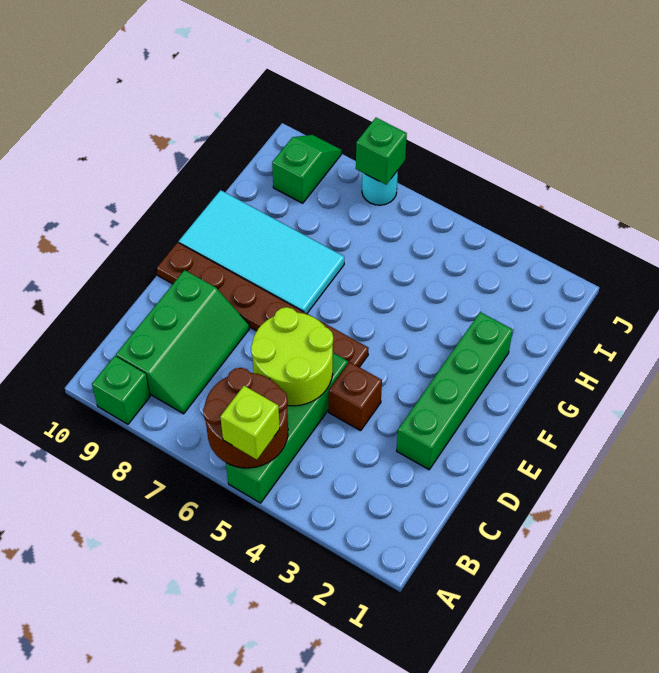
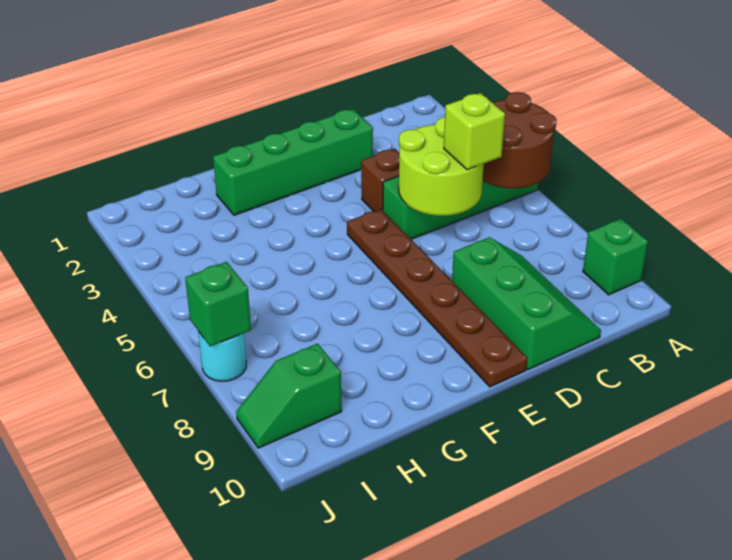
lime 1x1 brick [220,386,280,460] -> lime 1x1 brick moved to [444,93,505,170]
green 2x3 slope [116,270,249,414] -> green 2x3 slope turned to [452,237,601,370]
cyan 2x4 tile [179,190,344,313] -> none

